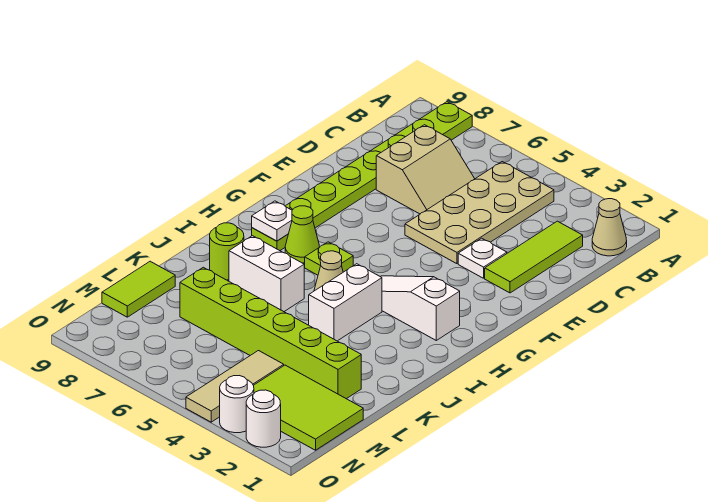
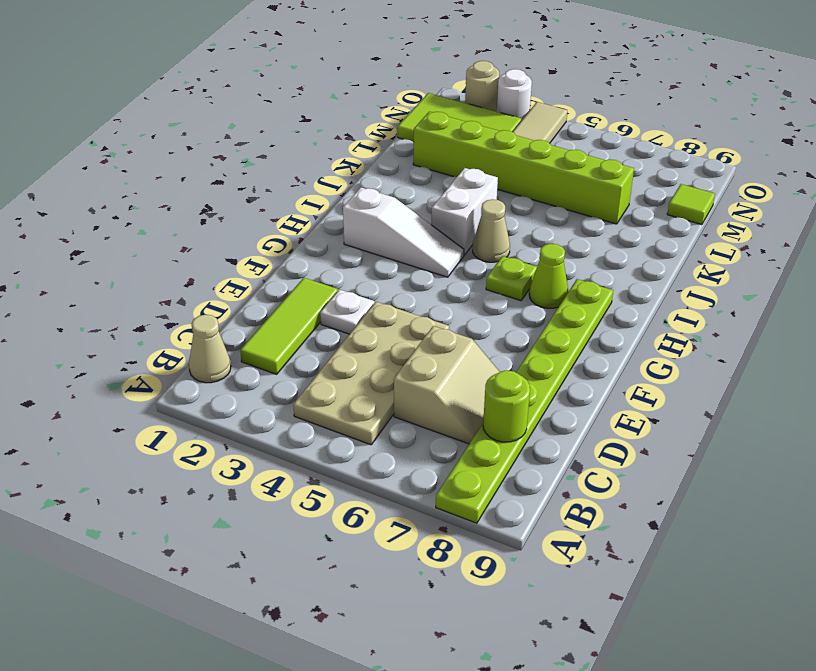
tan 2x2 slope [376,125,475,214] -> tan 2x2 slope turned to [394,326,499,444]
white 1x1 plate [252,201,292,241] -> none
white 1x2 brick [229,236,304,312] -> none
lime 1x1 round brick [210,223,244,280] -> lime 1x1 round brick moved to [483,370,530,442]
lime 1x2 tile [102,261,175,317] -> lime 1x1 tile [667,184,715,225]
white 1x1 round brick [246,390,281,447] -> tan 1x1 round brick [465,61,499,111]

